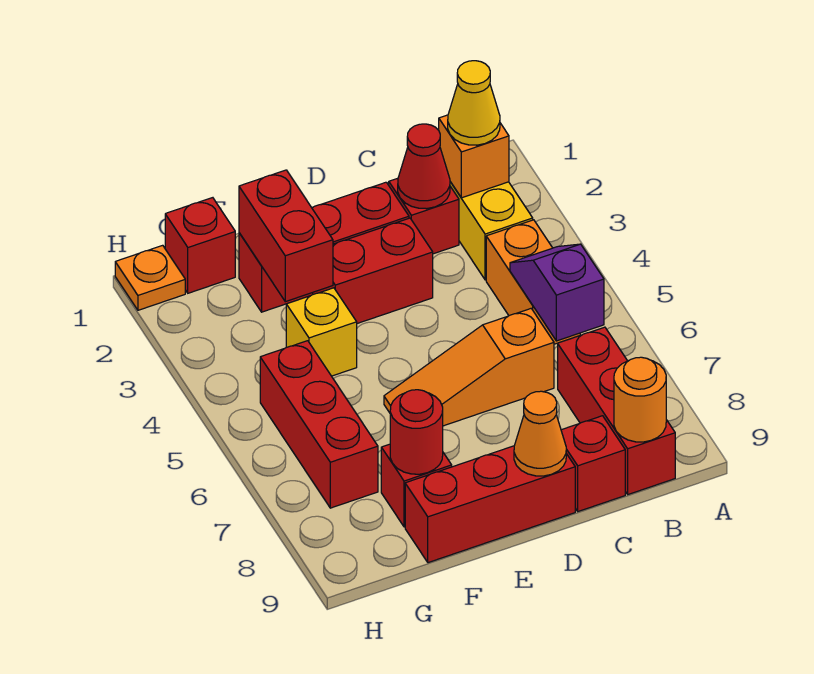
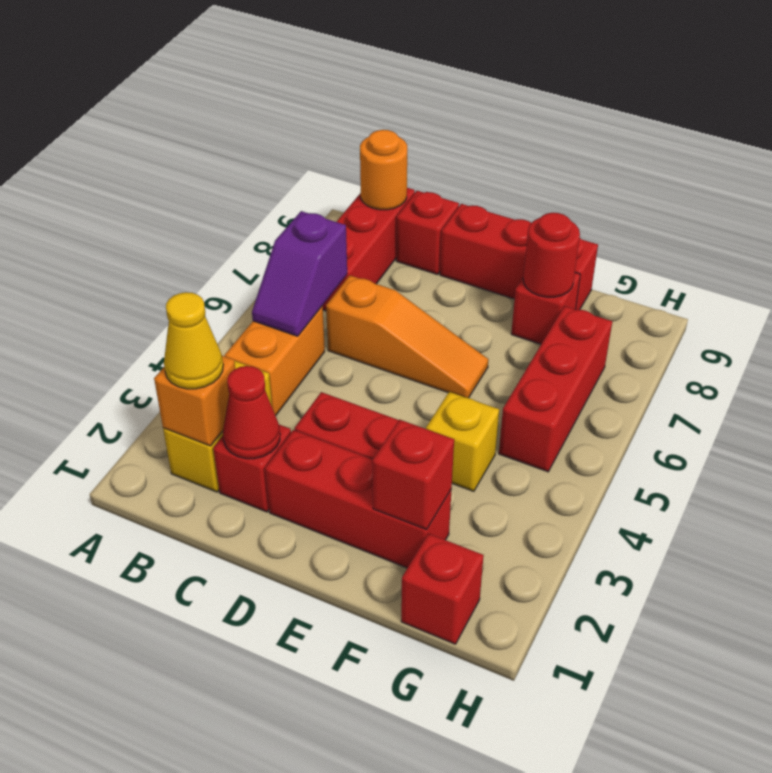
orange 1x1 cone [514,391,566,476] -> none
red 1x2 brick [239,170,333,302] -> red 1x1 brick [372,420,454,530]
orange 1x1 plate [115,245,185,310] -> none

